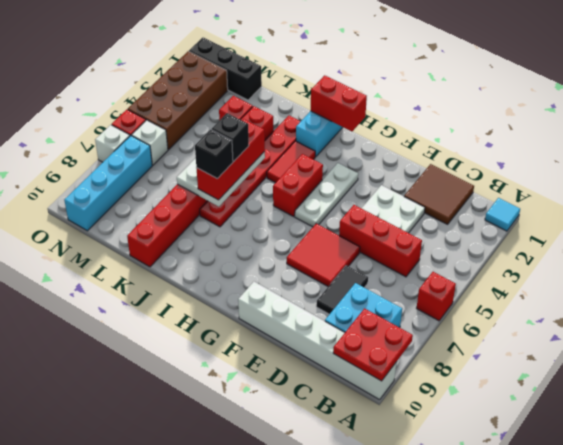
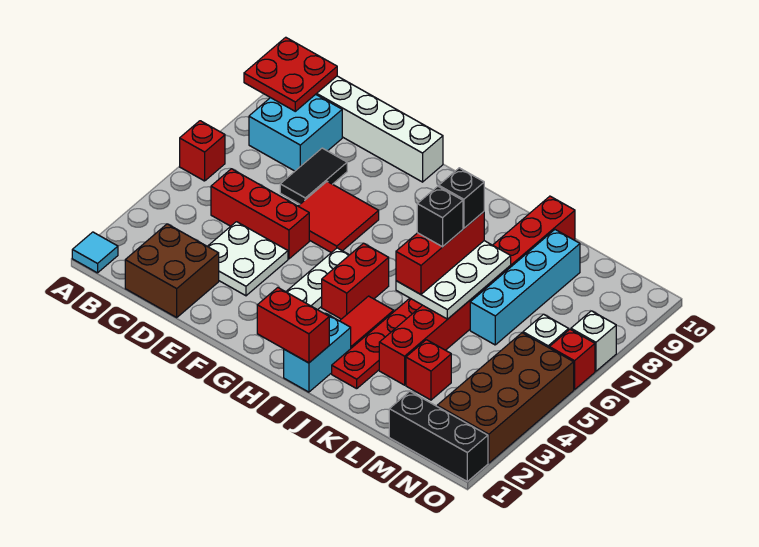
brown 2x2 tile [404,164,474,224] -> brown 2x2 brick [125,224,219,317]
cyan 1x4 brick [64,136,152,231] -> cyan 1x4 brick moved to [470,230,580,345]

